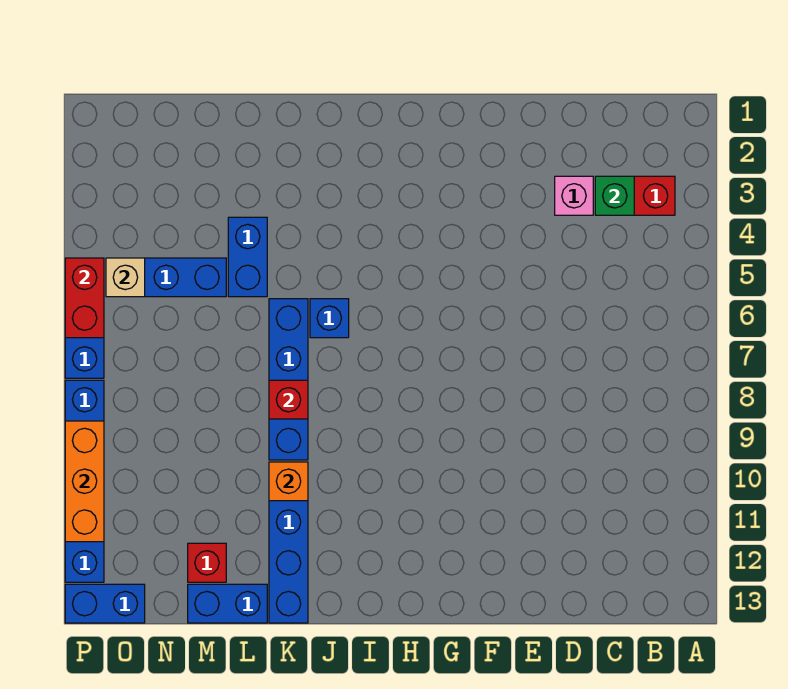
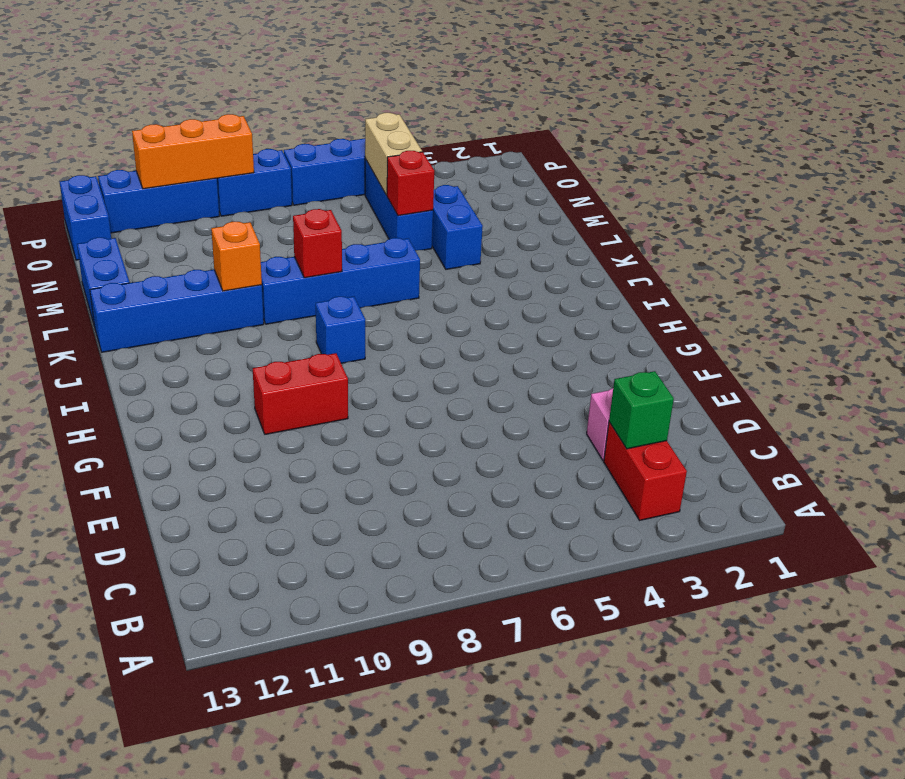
blue 1x1 brick [310,299,349,338] -> blue 1x1 brick moved to [316,296,365,363]
blue 1x2 brick [228,217,267,297] -> blue 1x2 brick turned to [432,185,483,269]
red 1x1 brick [188,543,226,582] -> red 1x1 brick moved to [387,151,434,216]
tan 1x1 brick [106,258,145,297] -> tan 1x2 brick [365,113,422,195]
red 1x2 brick [65,258,104,338] -> red 1x2 brick moved to [253,353,348,434]

